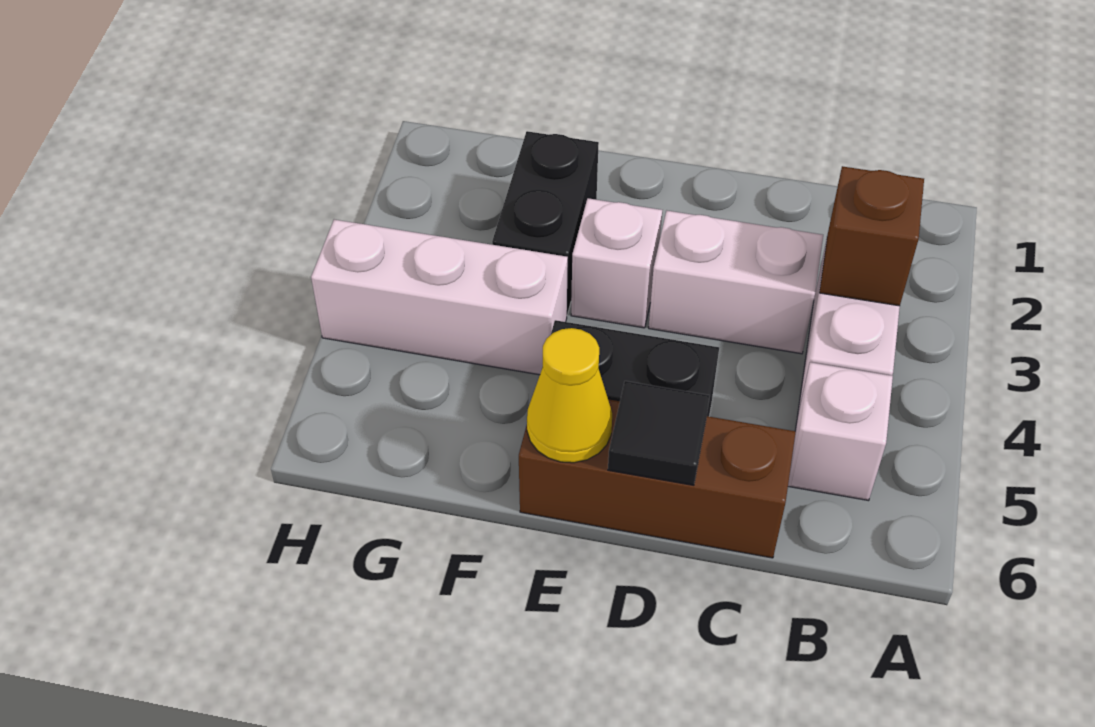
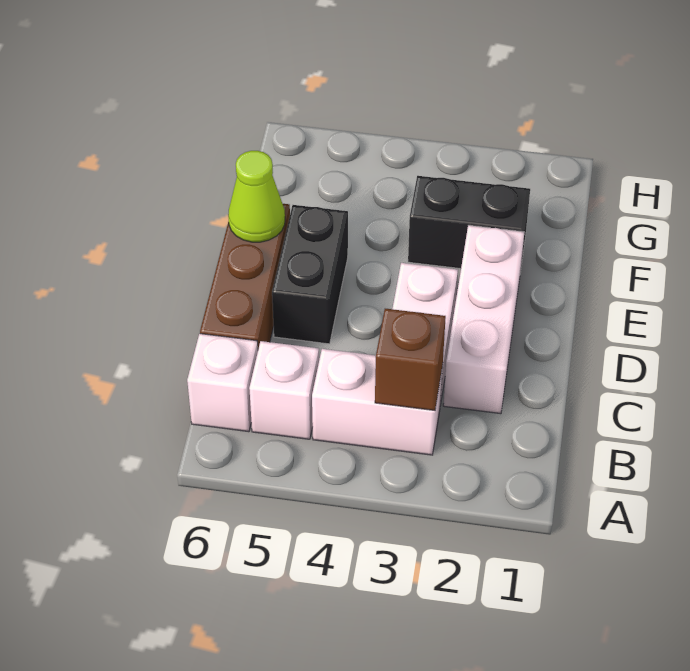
black 1x1 tile [608,381,710,485] -> none
white 1x1 brick [571,198,662,328] -> white 1x1 brick moved to [187,334,258,432]
yellow 1x1 cone [527,328,612,463] -> lime 1x1 cone [228,151,285,242]
white 1x3 brick [311,220,568,375] -> white 1x3 brick moved to [443,225,524,414]

